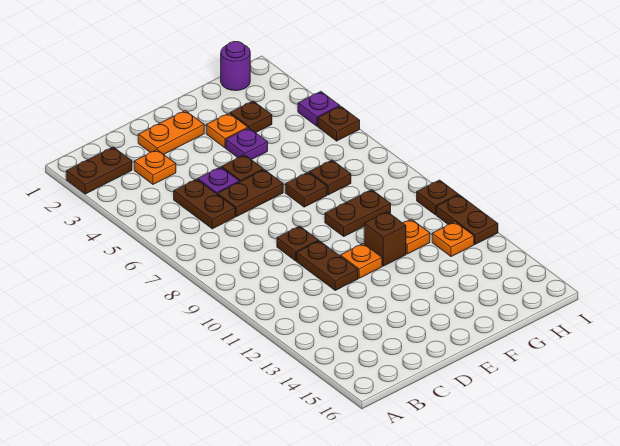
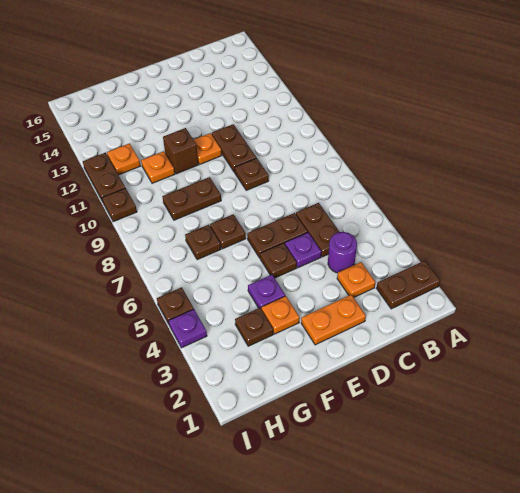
purple 1x1 round brick [221,42,250,91] -> purple 1x1 round brick moved to [328,232,357,273]

